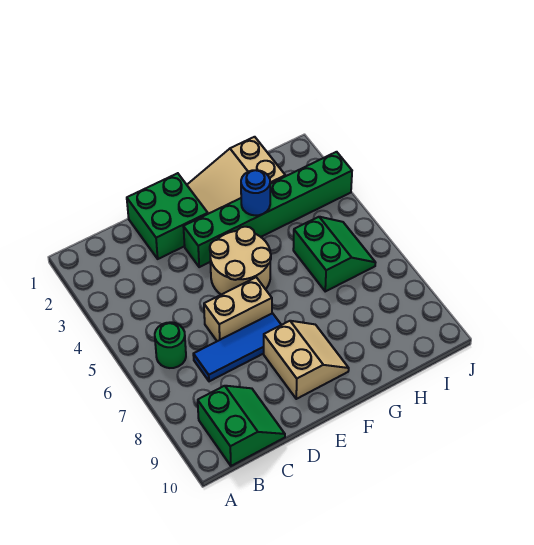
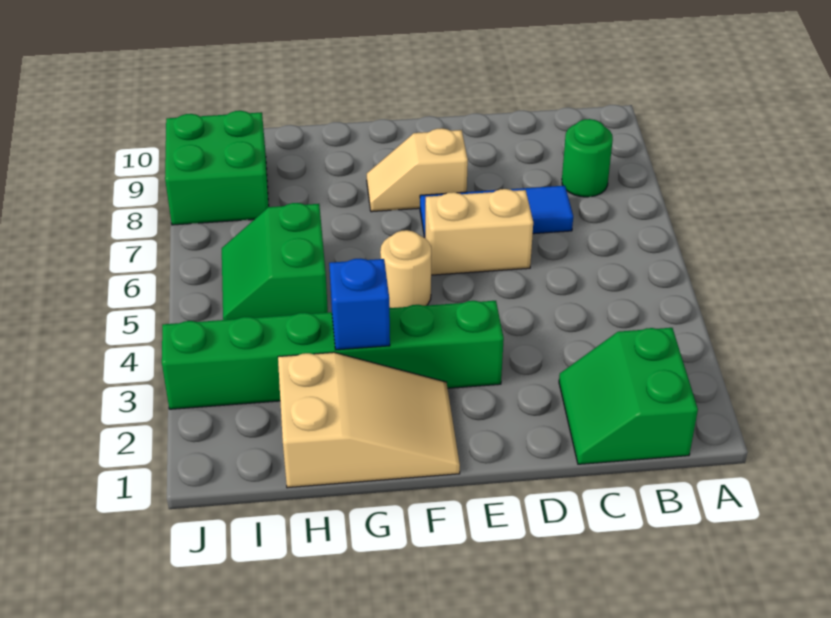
green 1x1 round brick [155,322,186,368] -> green 1x1 round brick moved to [562,119,613,197]
green 2x2 slope [198,386,285,466] -> green 2x2 slope moved to [559,328,698,464]
green 2x2 brick [127,173,208,259] -> green 2x2 brick moved to [165,111,269,225]
tan 2x2 round brick [210,227,271,295] -> tan 1x1 round brick [380,230,431,308]
tan 2x2 slope [264,321,349,399] -> tan 1x2 slope [367,128,468,212]
blue 1x1 round brick [241,170,270,215] -> blue 1x1 brick [329,259,390,350]

